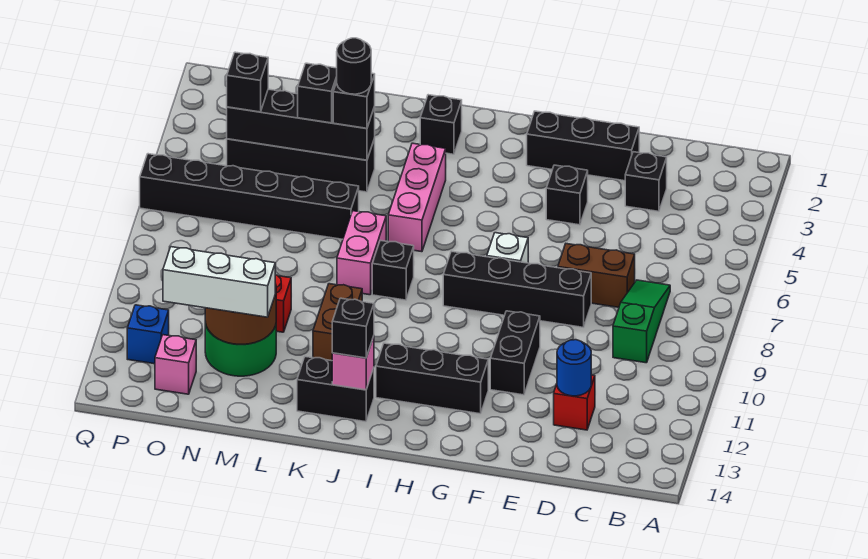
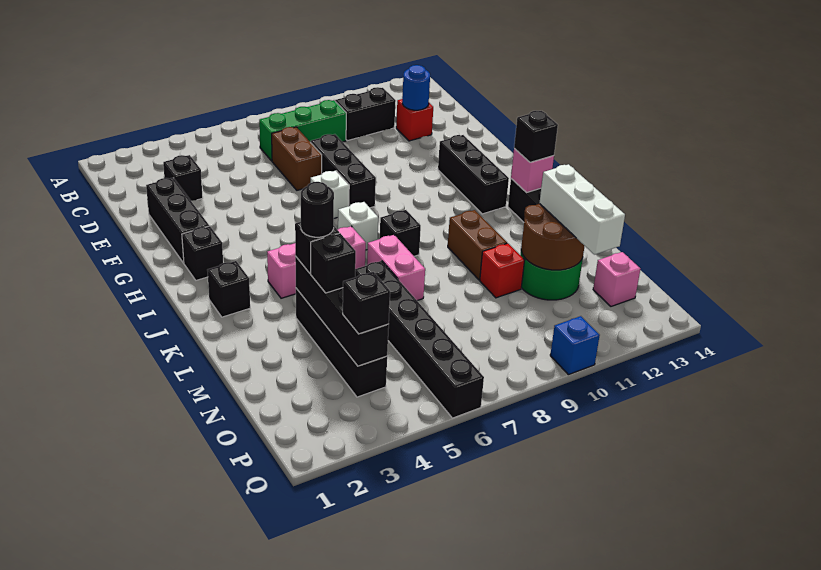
green 1x3 slope [613,280,670,363] -> green 1x3 brick [259,100,346,161]
black 1x4 brick [443,251,591,327] -> black 1x3 brick [310,134,376,208]
black 1x1 brick [546,165,588,225] -> black 1x1 brick moved to [182,226,223,280]
black 1x2 brick [490,311,540,395] -> black 1x2 brick moved to [335,87,396,141]
none -> white 1x1 brick [338,202,378,250]
pink 1x2 brick [337,211,386,295] -> pink 1x2 brick turned to [367,235,425,301]
brown 1x2 brick [313,284,362,361] -> brown 1x2 brick turned to [448,210,507,280]
blue 1x1 brick [127,305,169,364] -> blue 1x1 brick moved to [550,316,600,375]

